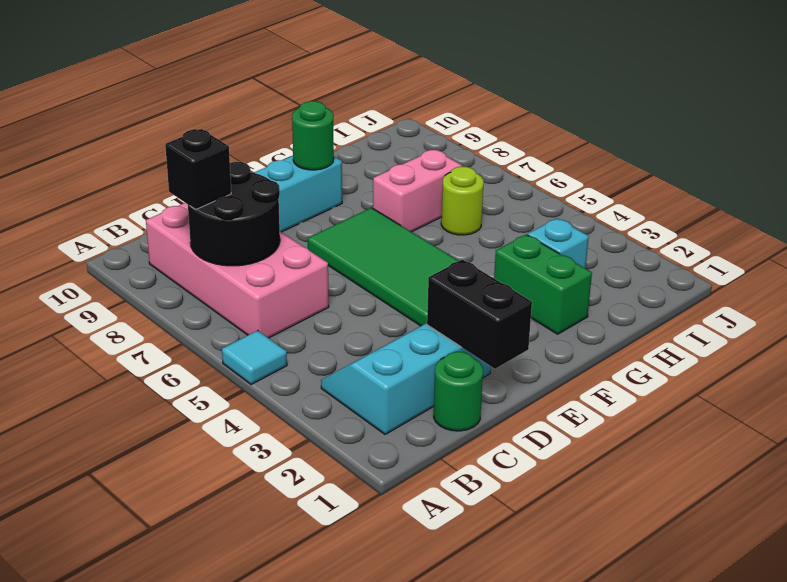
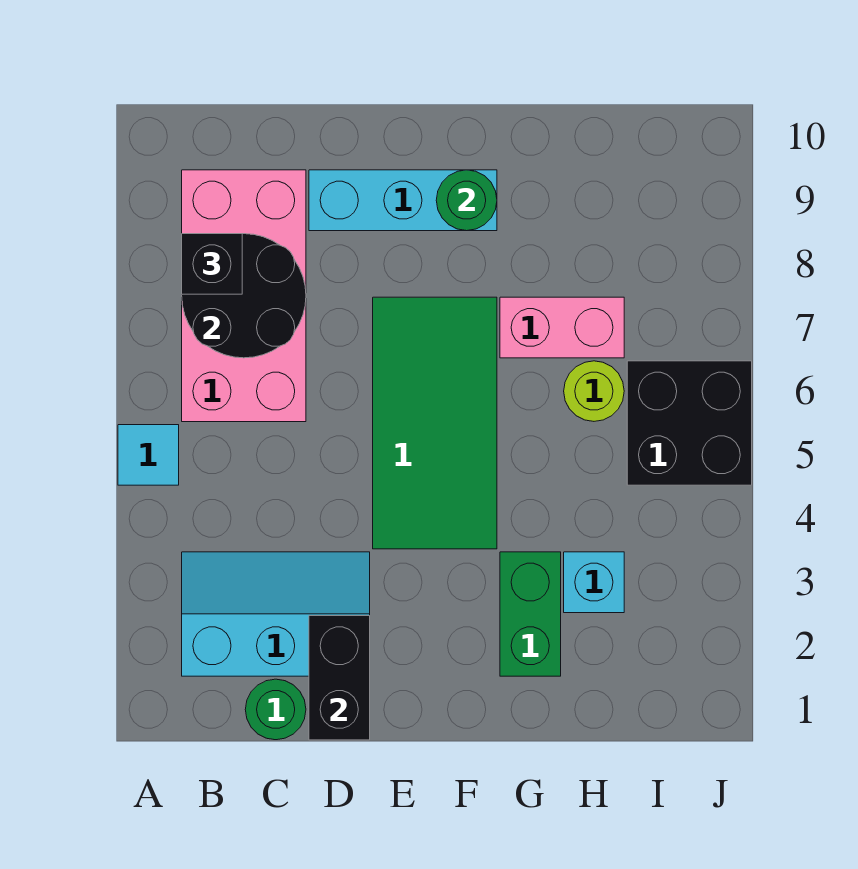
none -> black 2x2 brick [627,361,752,485]

